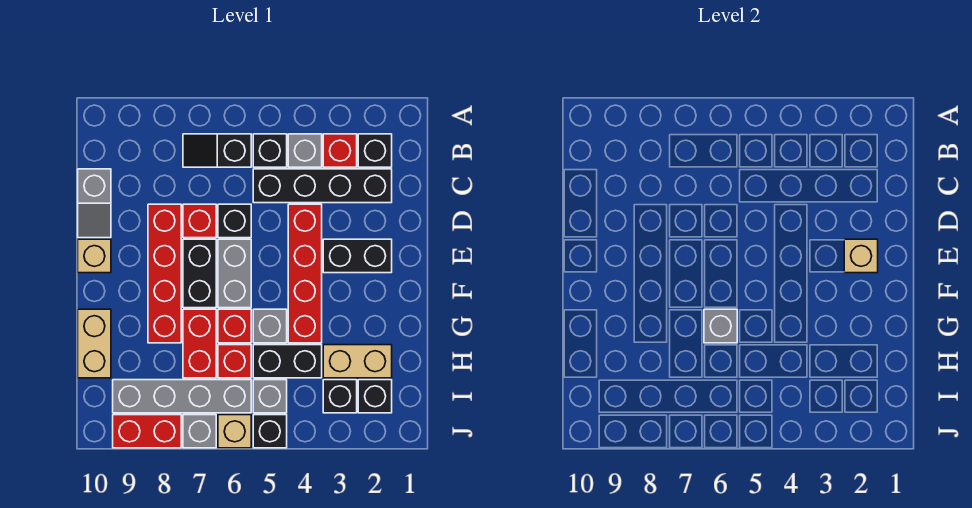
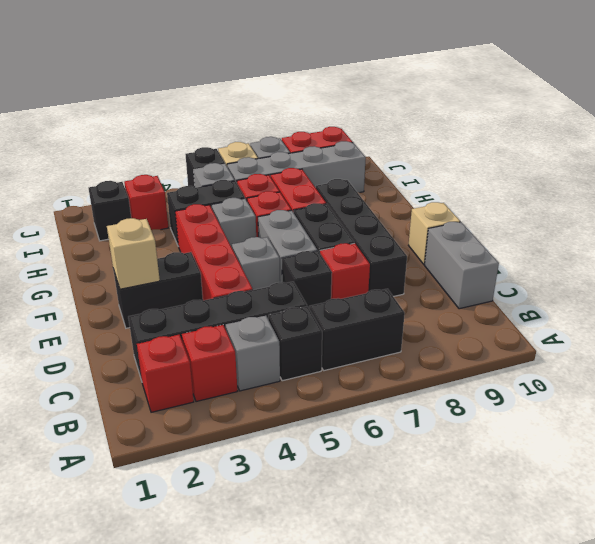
black 1x1 brick [358,134,392,167] -> red 1x1 brick [137,335,194,412]
black 1x2 slope [183,134,251,167] -> black 1x2 brick [310,289,405,371]
grey 1x2 slope [78,169,111,238] -> grey 1x2 brick [424,222,499,309]
red 1x4 brick [148,204,181,343] -> black 1x4 brick [316,179,407,297]
grey 1x1 brick [704,309,737,343] -> grey 1x1 brick moved to [232,237,280,290]
tan 1x2 brick [78,309,111,378] -> none
tan 1x2 brick [323,345,392,378] -> none
black 1x1 brick [323,380,357,413] -> red 1x1 brick [124,175,169,230]

